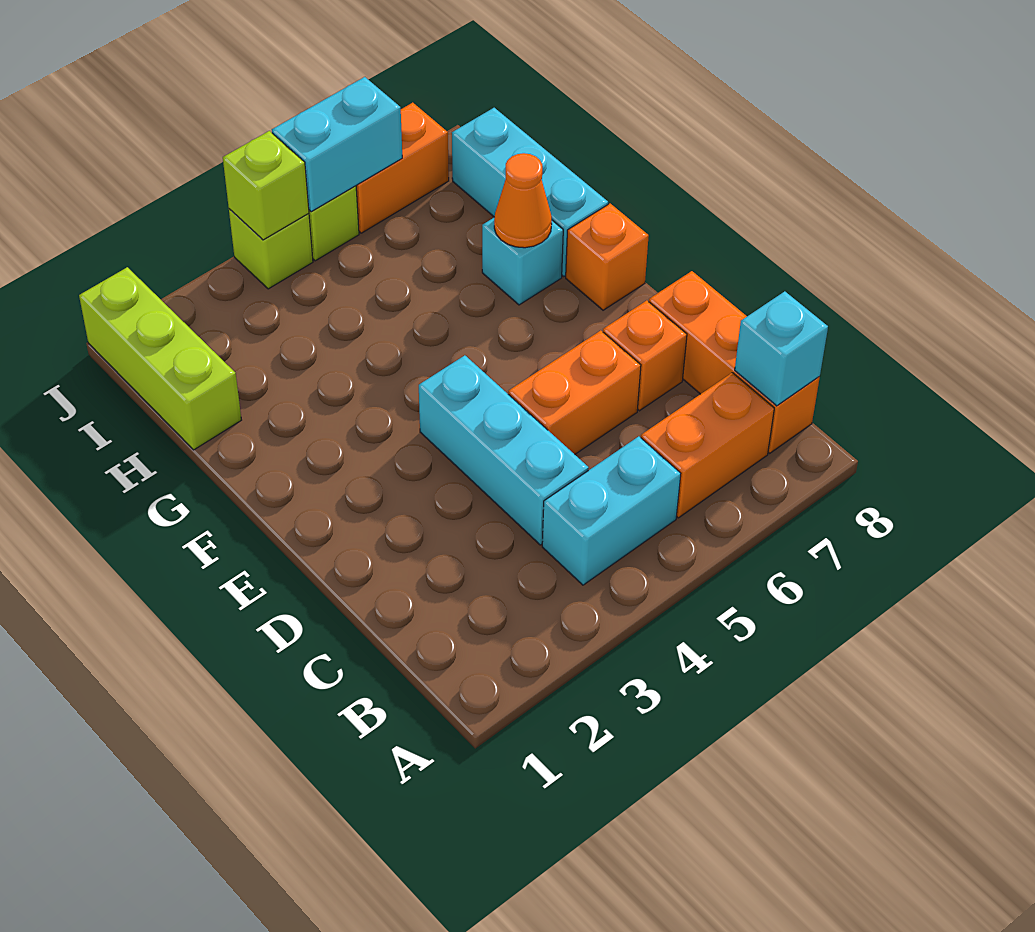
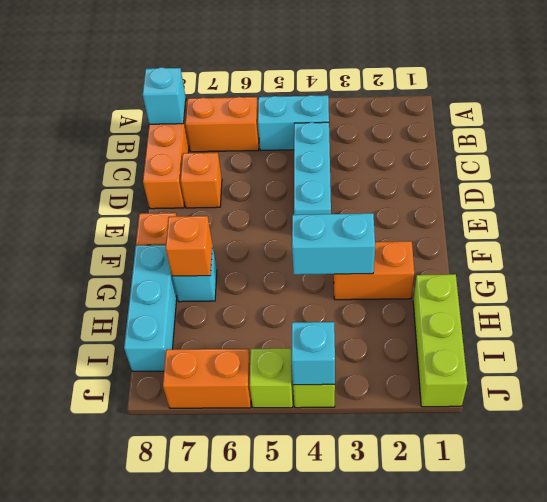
orange 1x2 brick [508,330,641,454] -> orange 1x2 brick moved to [334,241,414,300]
orange 1x1 cone [494,153,552,248] -> orange 1x1 brick [166,216,212,276]
lime 1x1 brick [223,131,309,240] -> cyan 1x1 brick [292,322,335,385]
cyan 1x2 brick [272,77,402,212] -> cyan 1x2 brick moved to [292,213,375,275]

